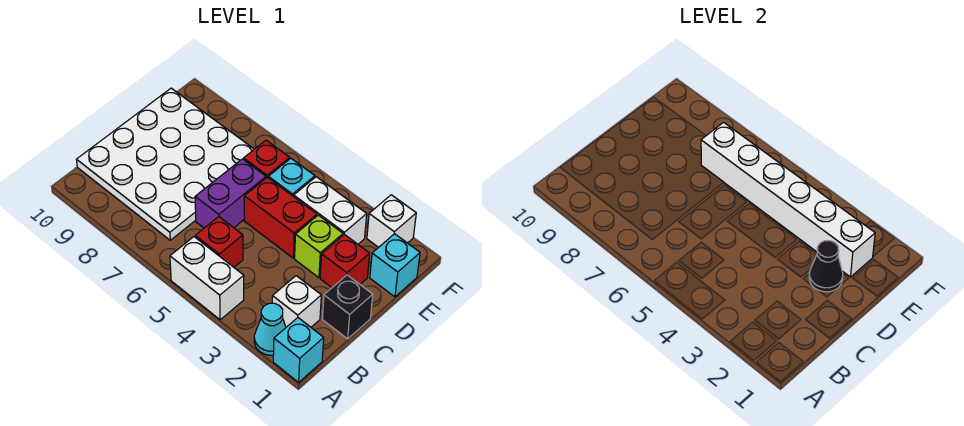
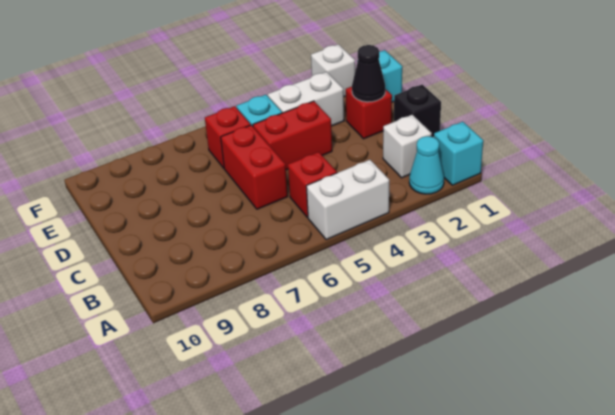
white 4x4 plate [77,88,254,240] -> none
purple 1x2 brick [195,159,266,228] -> red 1x2 brick [221,125,288,209]
lime 1x1 brick [295,215,343,278] -> none
white 1x6 brick [701,122,875,277] -> none

